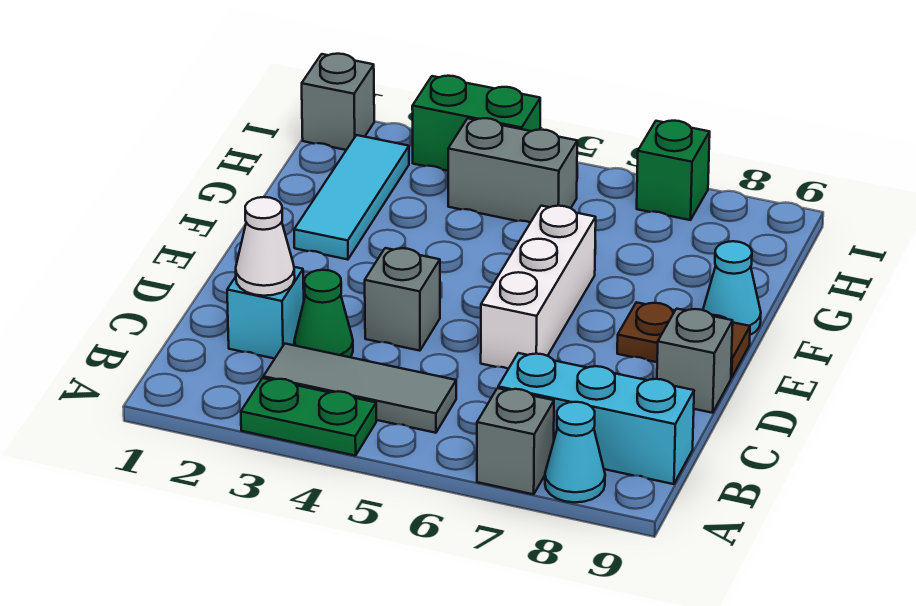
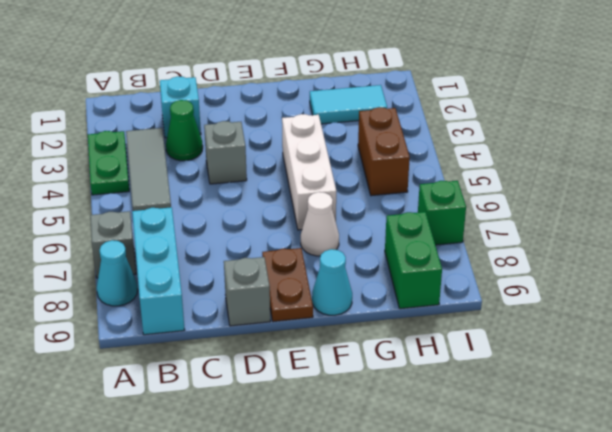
white 1x1 cone [236,197,295,296] -> white 1x1 cone moved to [301,192,339,256]
white 1x3 brick [481,206,596,369] -> white 1x3 brick turned to [282,114,336,230]
cyan 1x3 tile [294,135,409,260] -> cyan 1x2 tile [310,85,387,124]
grey 1x2 brick [448,118,577,222] -> brown 1x2 brick [358,107,410,196]
grey 1x1 brick [302,54,374,150] -> none
green 1x2 brick [412,76,540,171] -> green 1x2 brick moved to [385,212,442,309]

